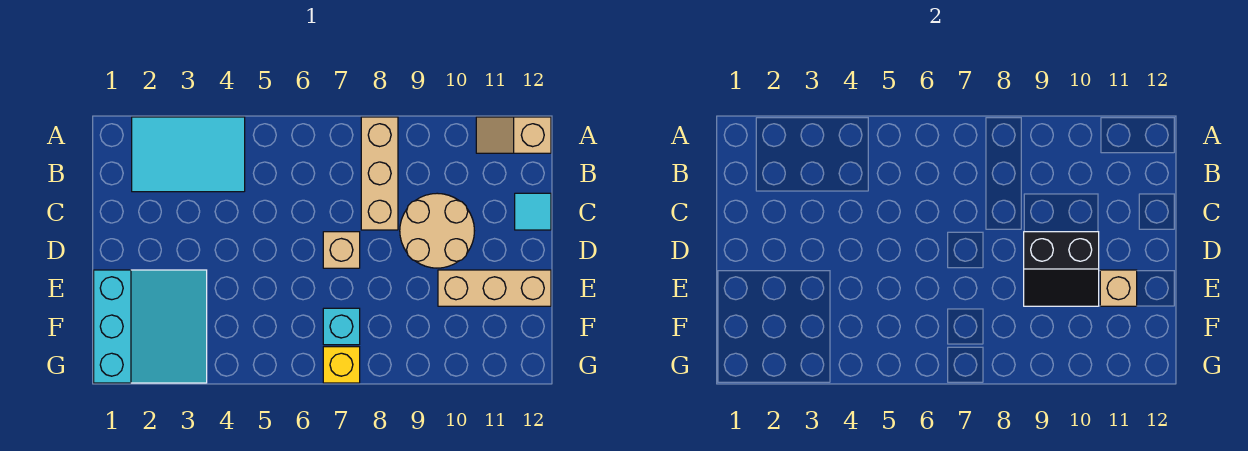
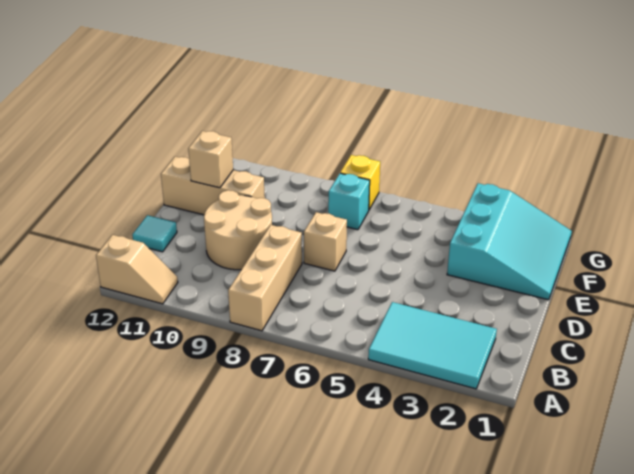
black 2x2 slope [1024,232,1099,306] -> none
cyan 3x3 slope [94,270,207,383] -> cyan 3x3 slope turned to [447,183,572,300]

